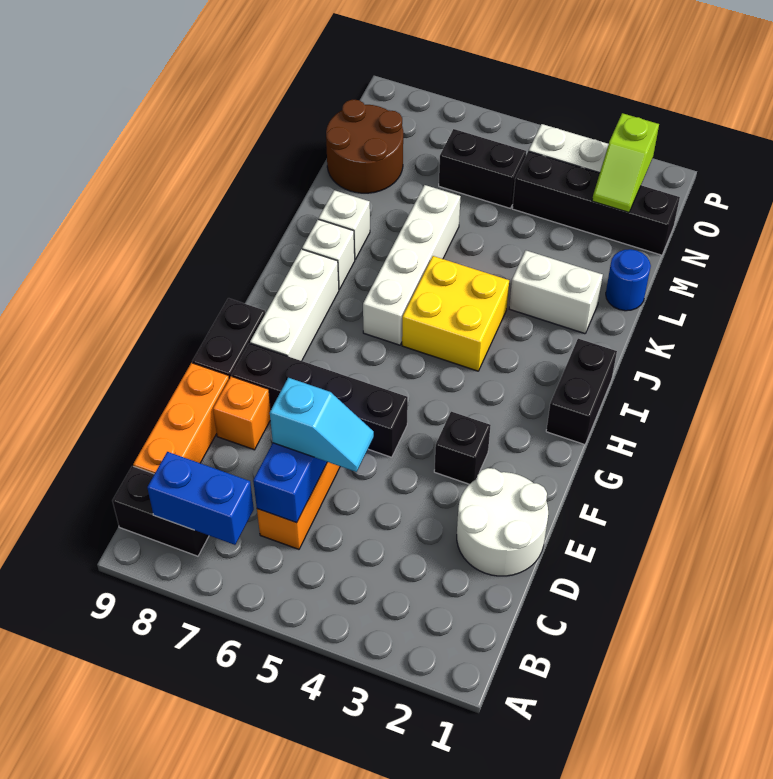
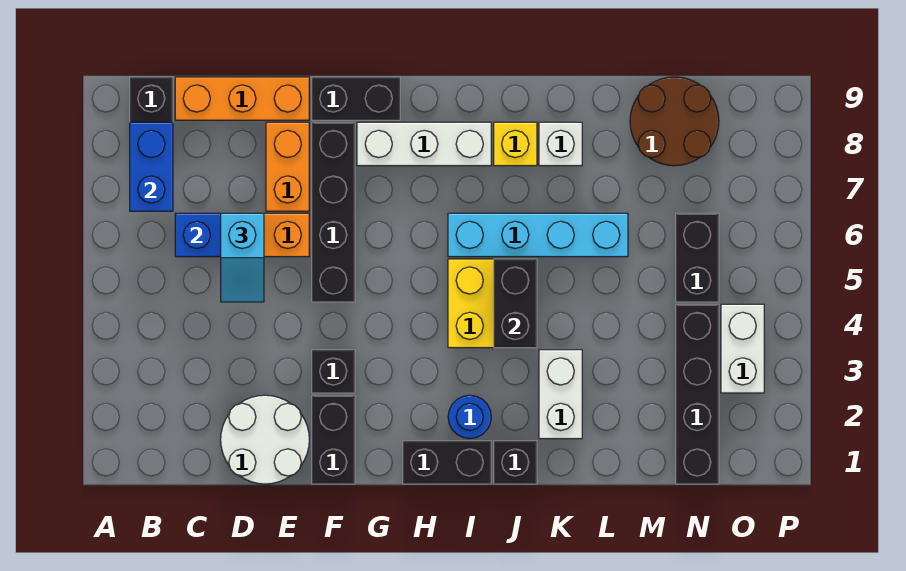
orange 1x1 brick [213,376,271,450] -> orange 1x2 brick [266,122,309,211]
none -> black 1x2 brick [312,395,355,484]
white 1x4 brick [363,185,461,345] -> cyan 1x4 brick [448,213,628,257]
none -> black 1x1 brick [494,441,537,484]
none -> black 1x2 brick [494,259,537,348]
white 1x1 brick [302,219,355,289] -> yellow 1x1 brick [494,122,537,166]
blue 1x1 round brick [606,249,651,311] -> blue 1x1 round brick moved to [448,395,491,439]
lime 1x2 slope [592,113,659,212] -> none

